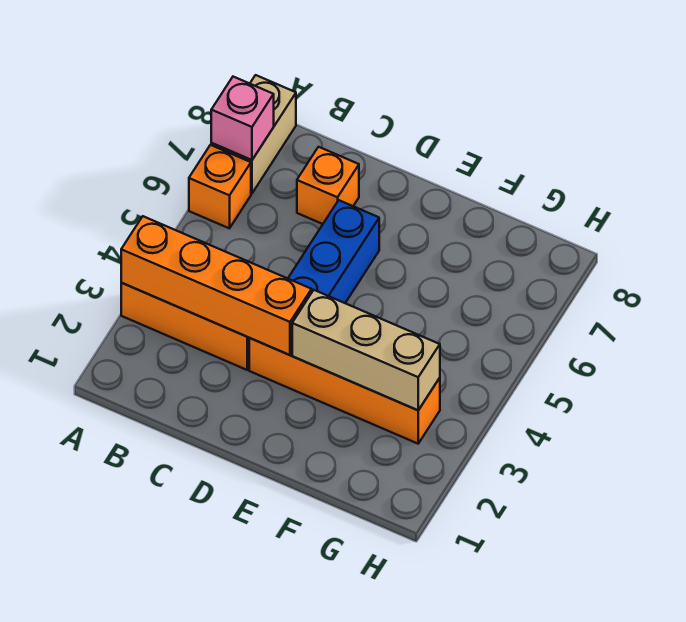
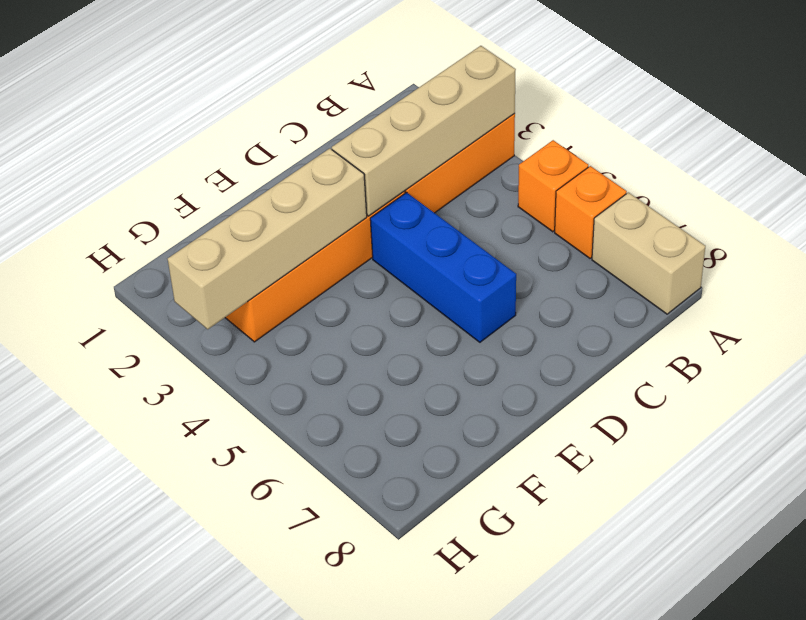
orange 1x4 brick [121,216,312,355] -> tan 1x4 brick [332,46,516,216]
pink 1x1 brick [211,77,274,160] -> none
orange 1x1 brick [297,147,359,224] -> orange 1x1 brick moved to [518,140,588,232]
tan 1x3 brick [292,290,440,410] -> tan 1x4 brick [168,148,367,329]

